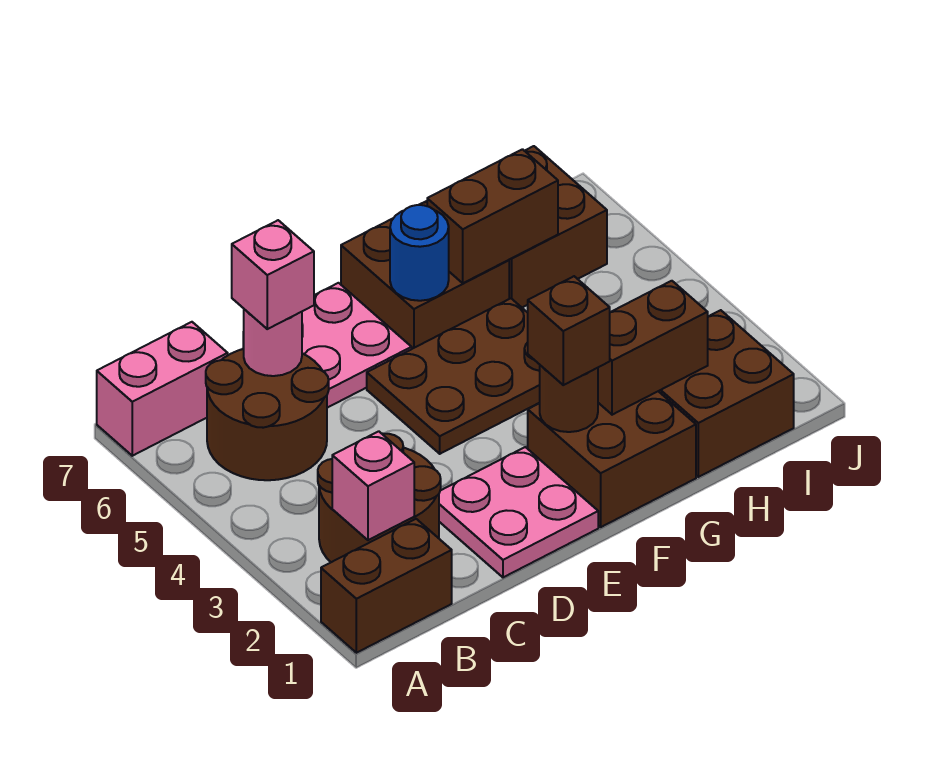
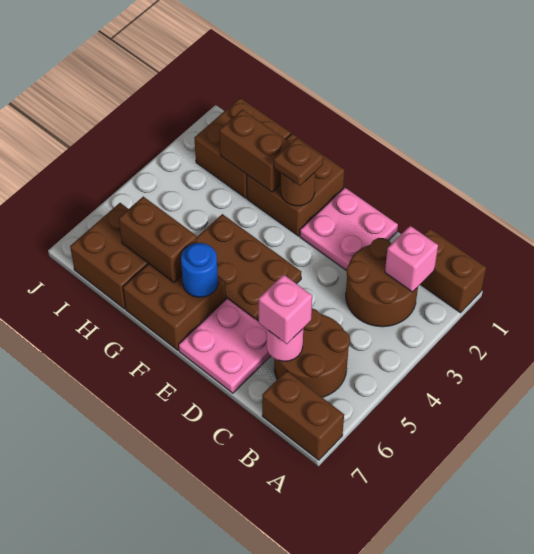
pink 1x2 brick [97,322,228,456] -> brown 1x2 brick [262,371,344,460]
brown 1x1 brick [528,276,610,385] -> brown 1x1 plate [274,138,323,186]

